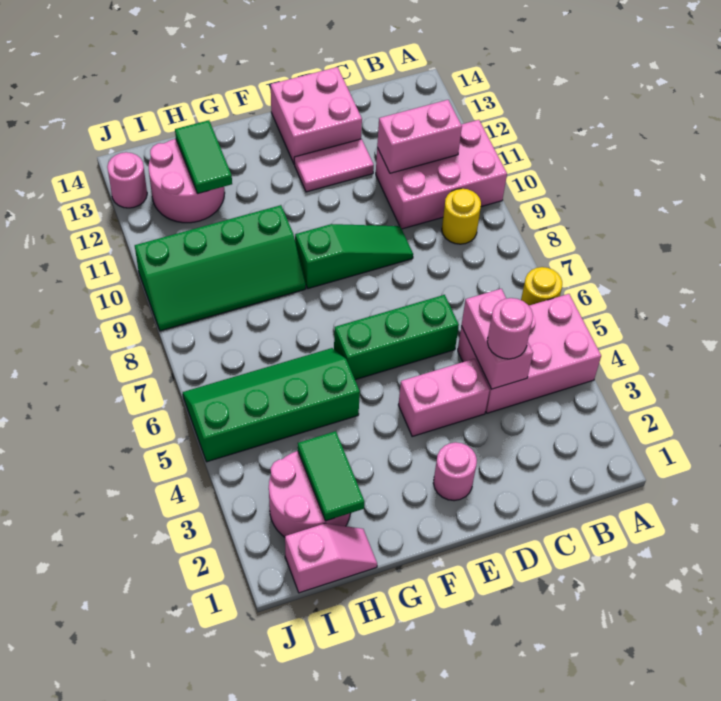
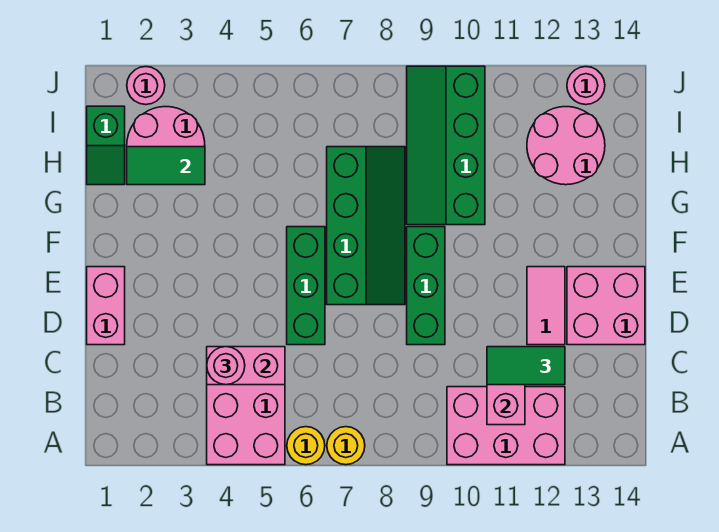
pink 2x3 brick [376,120,507,229] -> pink 2x3 brick turned to [447,387,565,465]
yellow 1x1 round brick [442,189,481,244] -> yellow 1x1 round brick moved to [327,427,365,465]
pink 1x2 brick [398,359,490,437] -> pink 1x2 brick moved to [87,267,125,345]
green 1x3 slope [295,224,413,289] -> green 1x3 brick [407,227,445,345]
pink 1x1 round brick [433,442,477,501] -> pink 1x1 round brick moved to [127,67,165,105]
green 2x4 slope [183,348,360,462] -> green 2x4 slope moved to [327,147,405,305]
pink 1x2 slope [285,523,377,593] -> green 1x2 slope [87,106,125,185]
green 1x2 tile [175,120,232,194] -> green 1x2 tile moved to [487,347,565,385]

